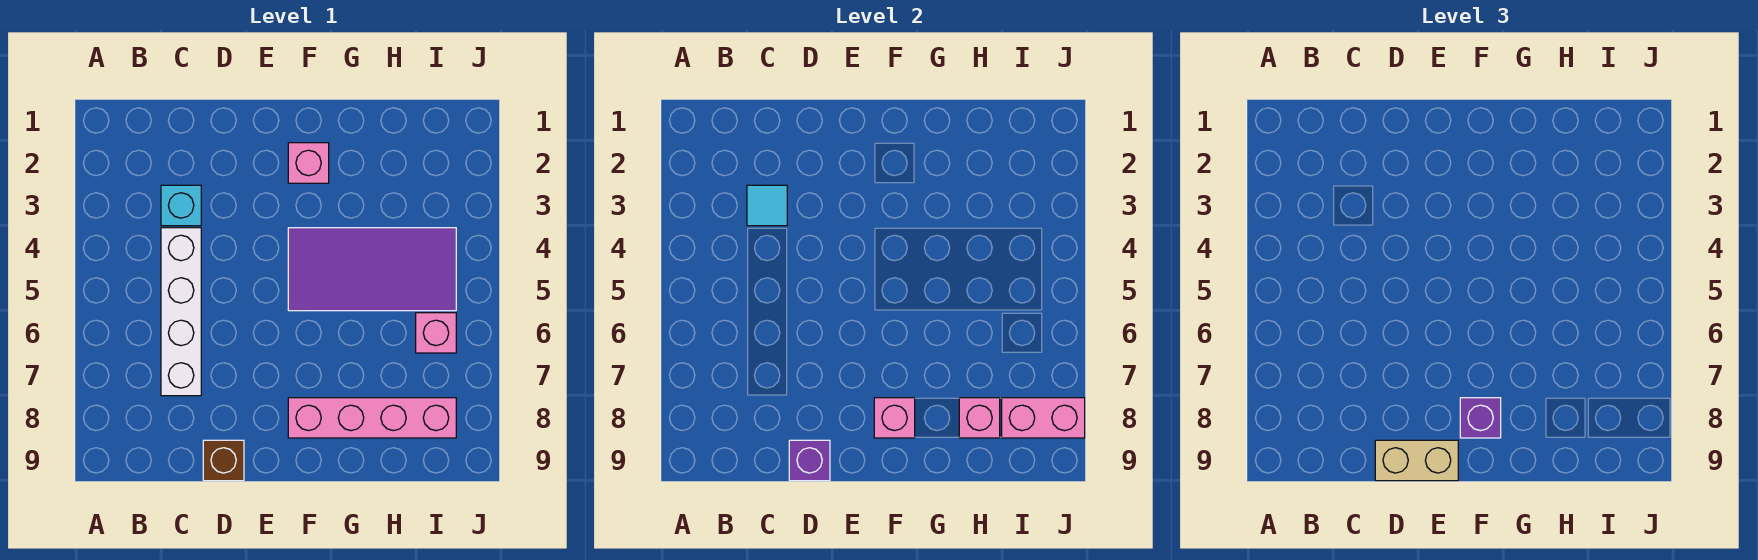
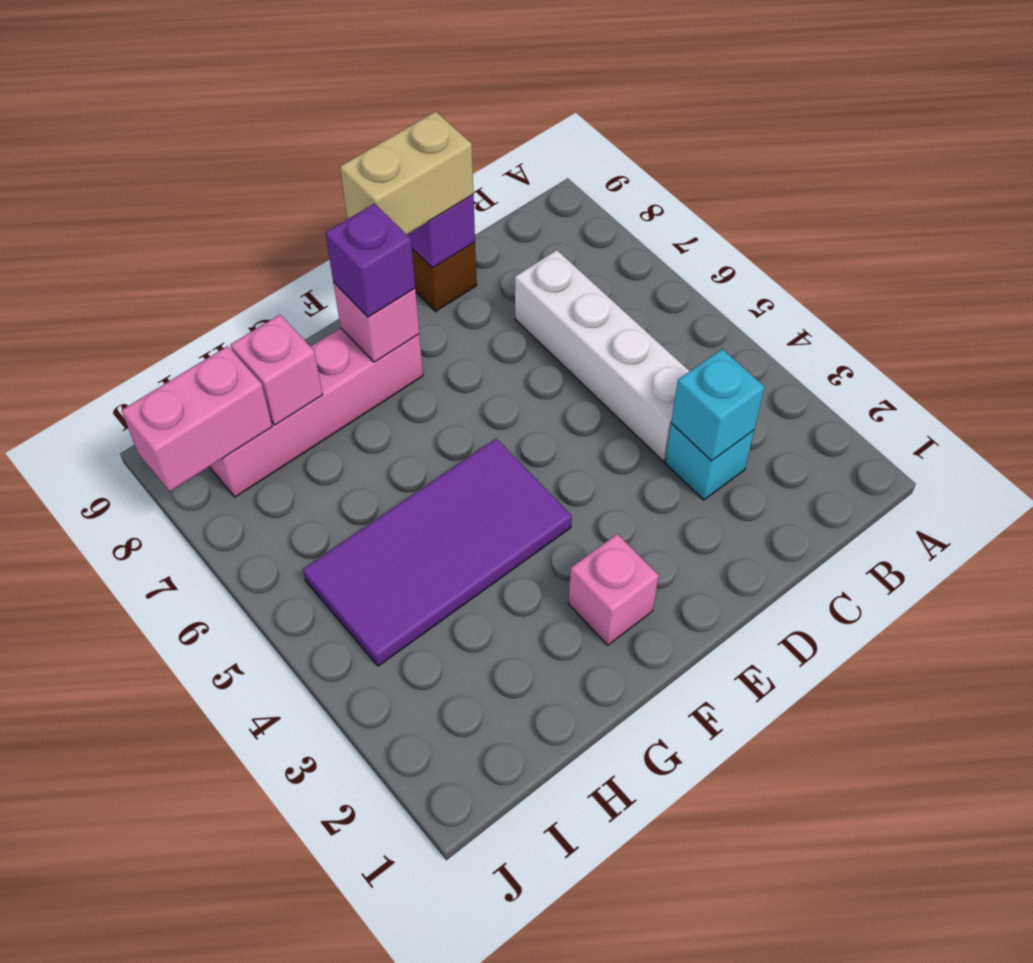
cyan 1x1 tile [747,185,787,226] -> cyan 1x1 brick [671,349,765,461]
pink 1x1 brick [416,313,456,353] -> none

